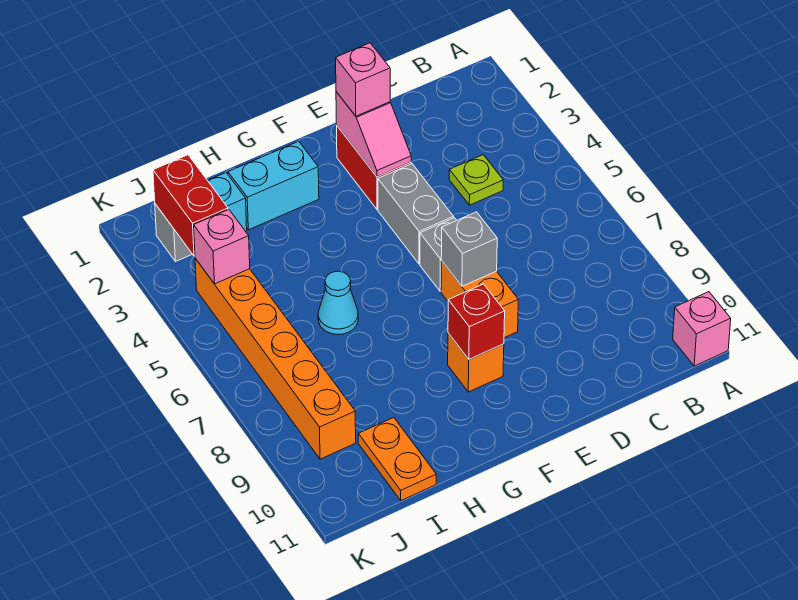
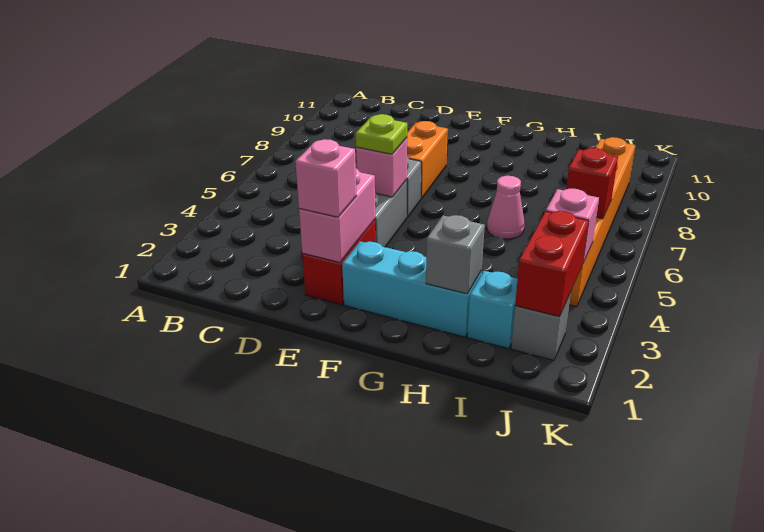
pink 1x1 brick [673,292,731,366] -> pink 1x1 brick moved to [356,138,407,197]
lime 1x1 plate [449,155,503,205] -> lime 1x1 plate moved to [356,114,407,154]
pink 1x2 slope [336,92,411,177] -> pink 1x2 brick [299,168,375,262]
grey 1x1 brick [441,212,497,286] -> grey 1x1 brick moved to [426,215,485,294]
orange 1x1 brick [448,333,504,392] -> none
red 1x1 brick [448,284,505,359] -> red 1x1 brick moved to [566,148,618,219]
cyan 1x2 brick [228,141,319,230] -> cyan 1x3 brick [342,241,482,337]
cyan 1x1 cone [318,271,358,334] -> pink 1x1 cone [487,176,525,239]
orange 1x2 plate [358,417,436,501] -> none

